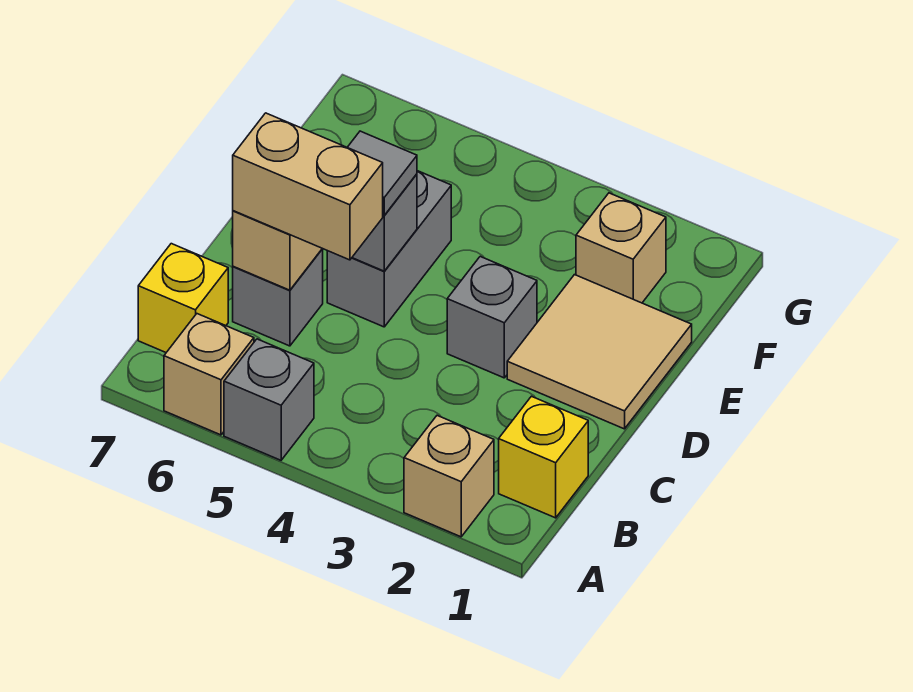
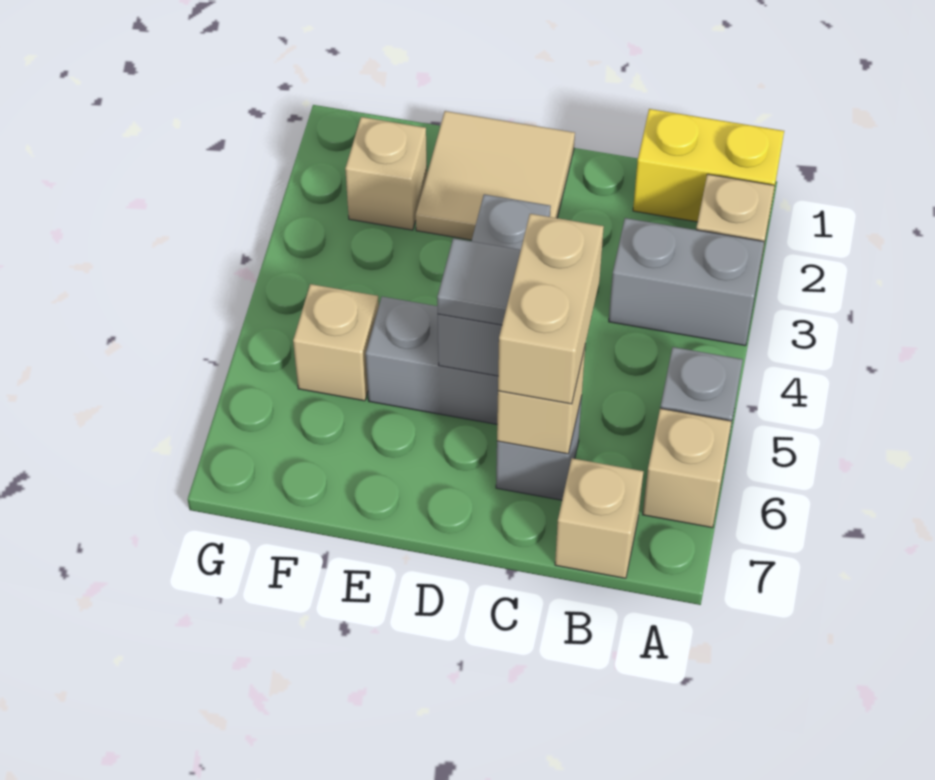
none -> grey 1x2 brick [609,218,764,346]
yellow 1x1 brick [499,396,588,518] -> yellow 1x2 brick [633,109,784,222]
yellow 1x1 brick [138,244,228,352] -> tan 1x1 brick [555,458,644,578]
none -> tan 1x1 brick [293,284,379,401]

